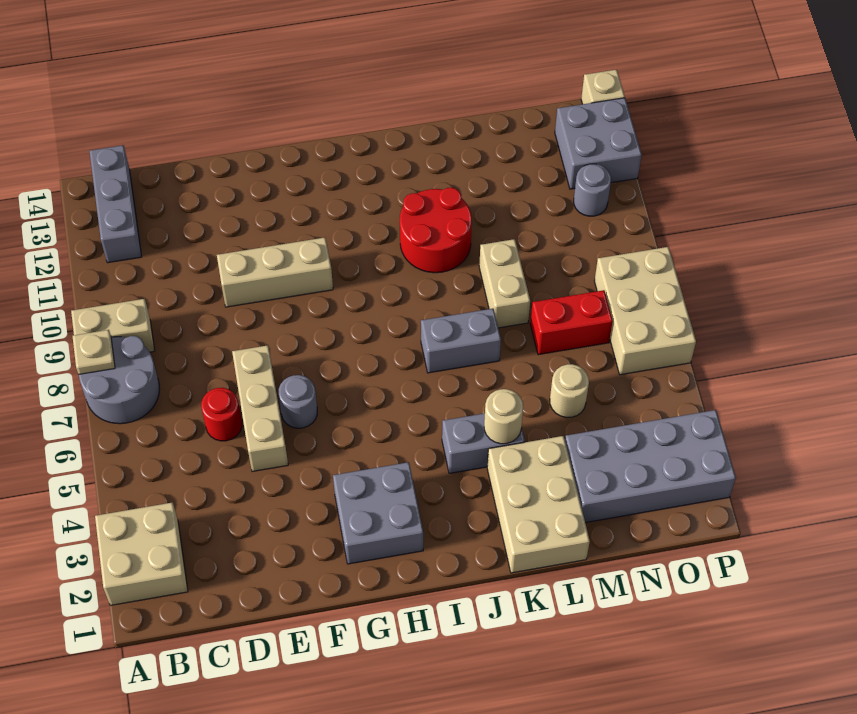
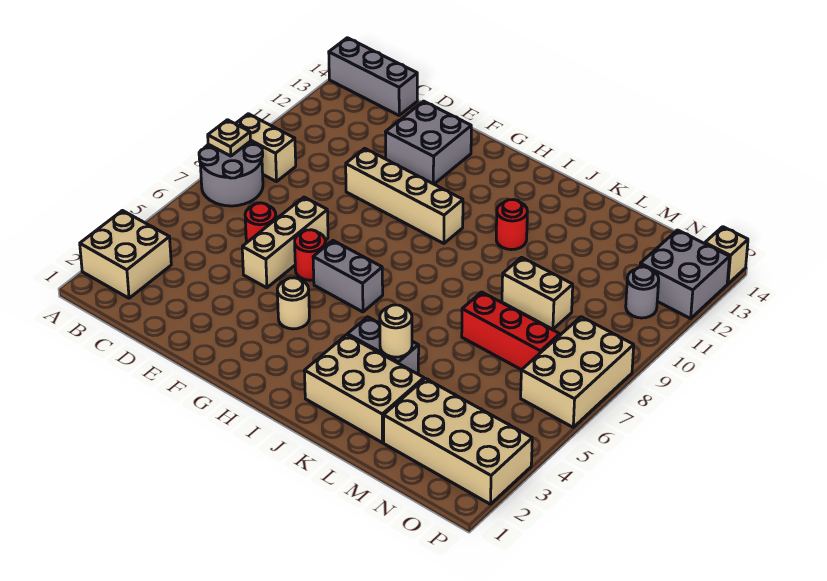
grey 1x3 brick [90,145,142,263] -> grey 1x3 brick turned to [329,38,417,115]
tan 1x3 brick [217,238,333,307] -> tan 1x4 brick [346,148,463,244]
grey 1x1 round brick [279,375,317,428] -> red 1x1 round brick [295,230,326,280]
grey 2x2 brick [333,462,423,564] -> grey 2x2 brick moved to [385,101,471,184]
grey 1x2 brick [421,309,501,373] -> grey 1x2 brick moved to [313,241,383,312]
red 2x2 round brick [400,188,472,273] -> red 1x1 round brick [496,200,527,250]
tan 2x3 brick [487,436,590,573] -> tan 2x3 brick turned to [304,335,424,443]
tan 1x2 brick [479,239,530,328] -> tan 1x2 brick turned to [502,257,573,329]
grey 2x4 brick [565,410,736,523] -> tan 2x4 brick [384,378,532,504]
tan 1x1 round brick [550,364,589,418] -> tan 1x1 round brick moved to [277,278,309,329]
red 1x2 brick [530,290,613,355] -> red 1x3 brick [462,292,560,370]

